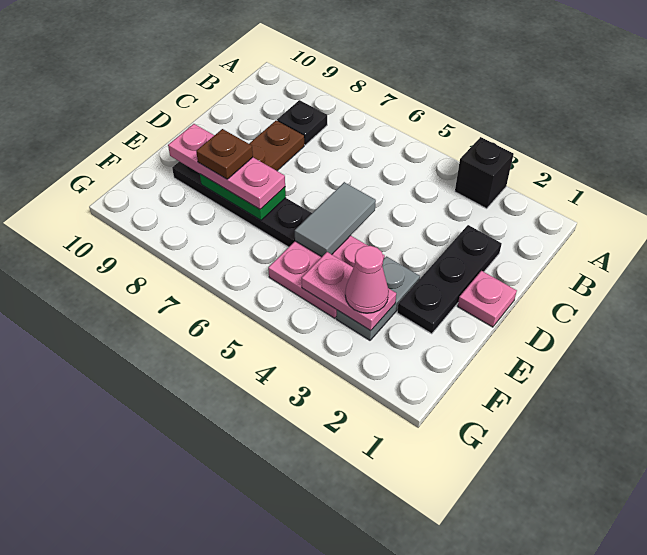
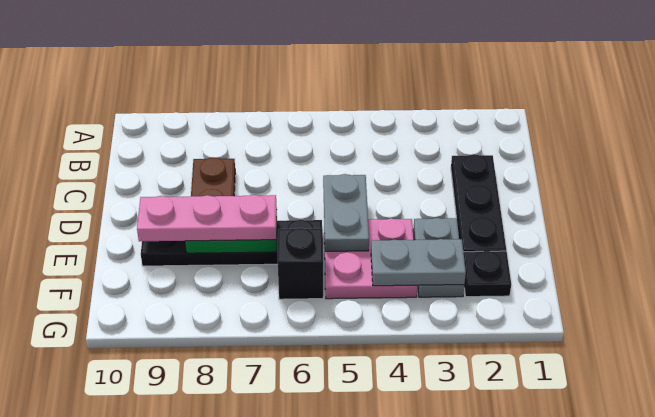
black 1x1 brick [455,137,514,209] -> black 1x1 brick moved to [278,228,323,299]
black 1x1 plate [277,100,327,145] -> black 1x1 plate moved to [464,251,511,297]
pink 1x1 plate [458,271,517,327] -> none
grey 1x2 tile [295,182,376,257] -> grey 1x2 plate [323,174,369,251]
brown 1x1 plate [196,129,253,179] -> none
pink 1x2 plate [302,252,396,331] -> grey 1x2 plate [371,239,466,286]
pink 1x1 cone [345,246,389,313] -> none

